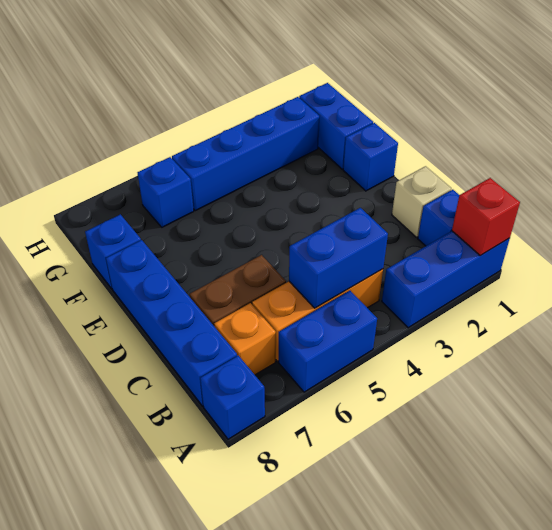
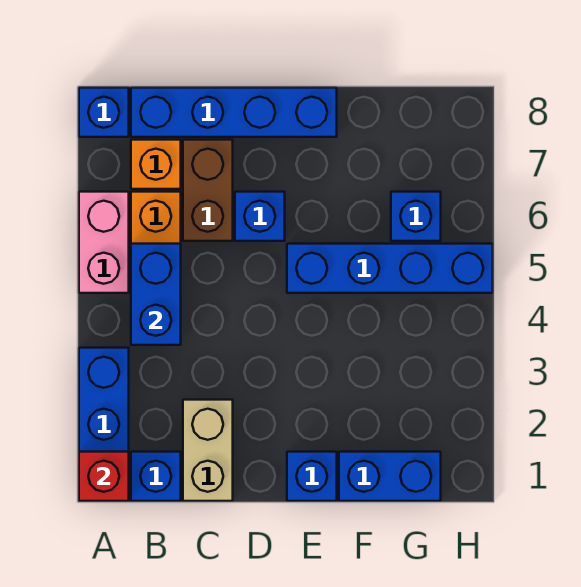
blue 1x2 brick [279,291,377,392] -> pink 1x2 brick [79,192,129,293]
tan 1x1 brick [392,166,451,237] -> tan 1x2 brick [183,400,233,501]
blue 1x1 brick [85,214,141,289] -> blue 1x1 brick moved to [235,192,285,241]
blue 1x4 brick [172,97,319,211] -> blue 1x4 brick turned to [287,244,493,293]

